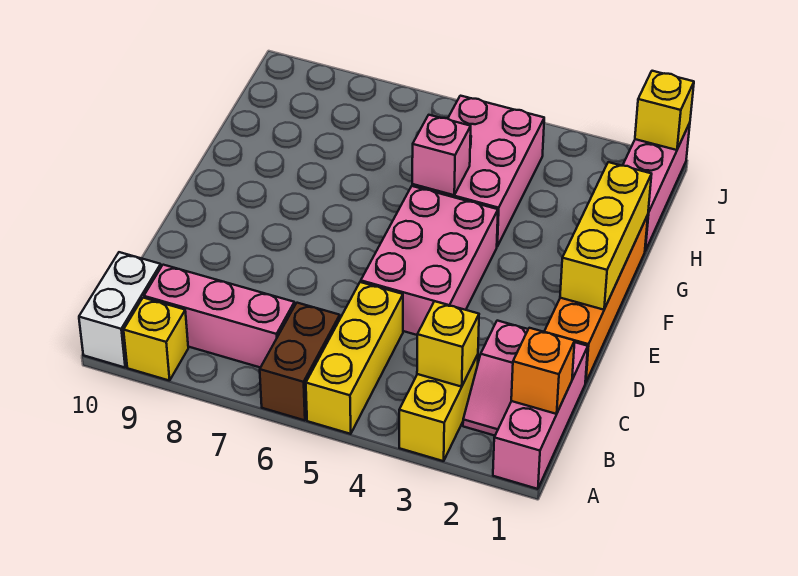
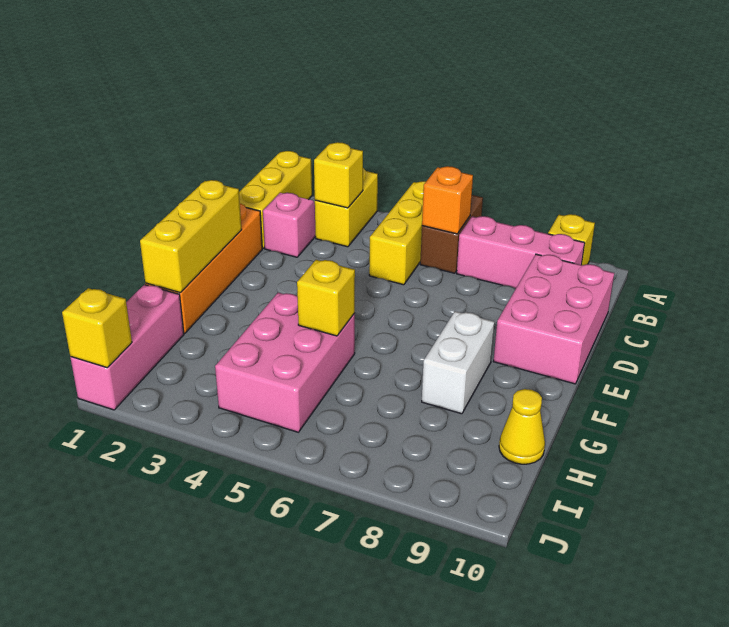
pink 1x3 brick [493,342,588,489] -> yellow 1x3 brick [239,151,312,249]
white 1x2 brick [79,252,161,367] -> white 1x2 brick moved to [422,311,494,414]
orange 1x1 brick [511,328,575,414] -> orange 1x1 brick moved to [422,166,473,234]
pink 2x3 brick [361,186,498,335] -> pink 2x3 brick moved to [494,254,614,384]
pink 1x1 brick [412,115,471,195] -> yellow 1x1 brick [297,260,355,336]
none -> yellow 1x1 cone [499,389,545,464]

